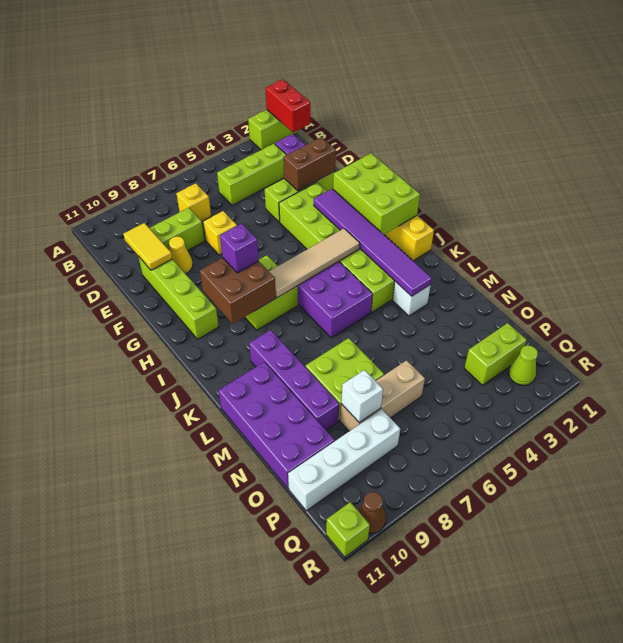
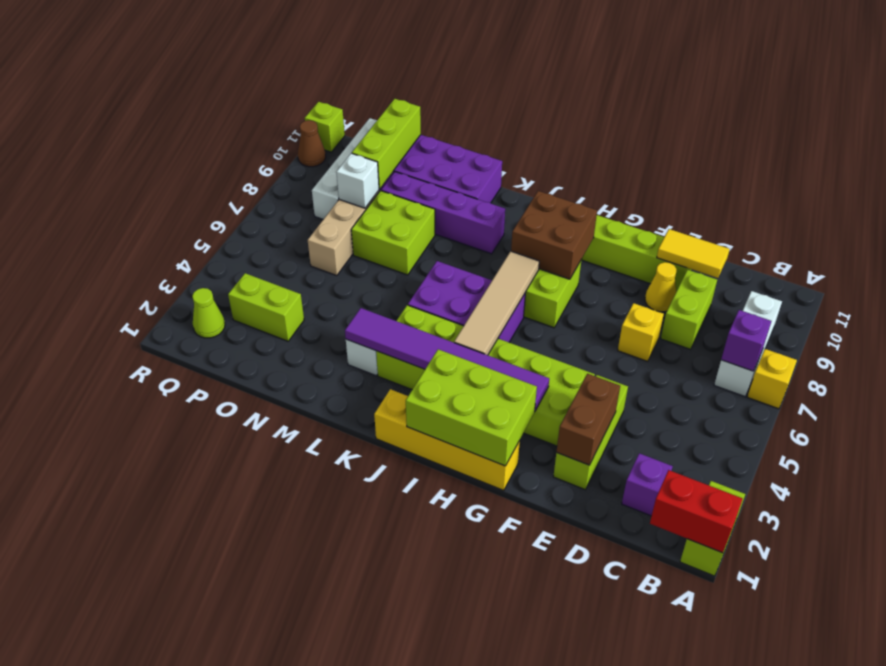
none -> white 1x3 brick [714,291,782,397]
lime 1x3 brick [217,144,286,205] -> lime 1x3 brick moved to [352,99,421,189]
yellow 1x1 brick [176,183,211,221] -> yellow 1x1 brick moved to [747,349,797,409]
purple 1x1 brick [220,224,259,273] -> purple 1x1 brick moved to [721,310,771,371]
lime 1x2 brick [464,323,527,385] -> lime 1x2 brick turned to [228,273,304,341]

